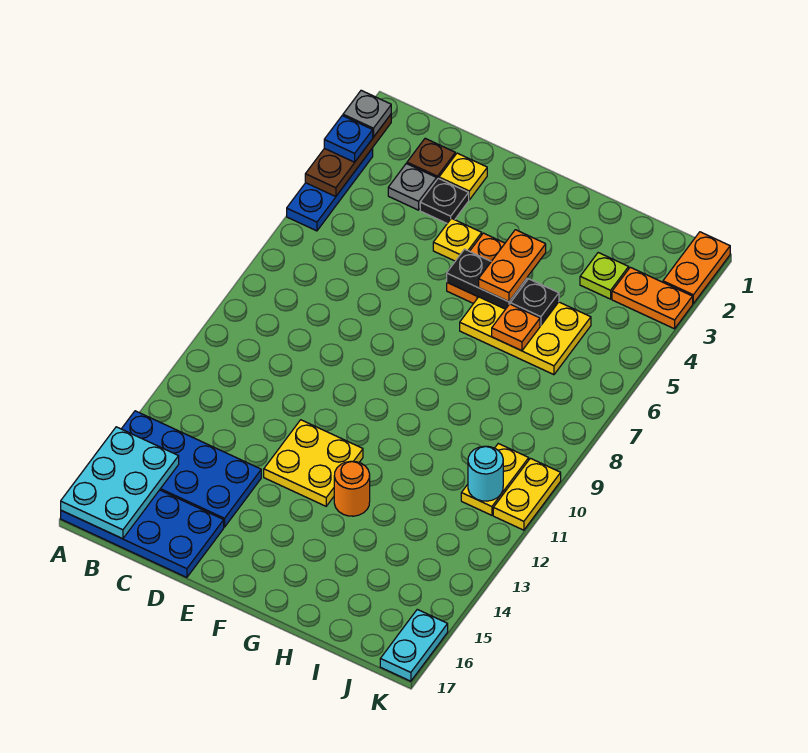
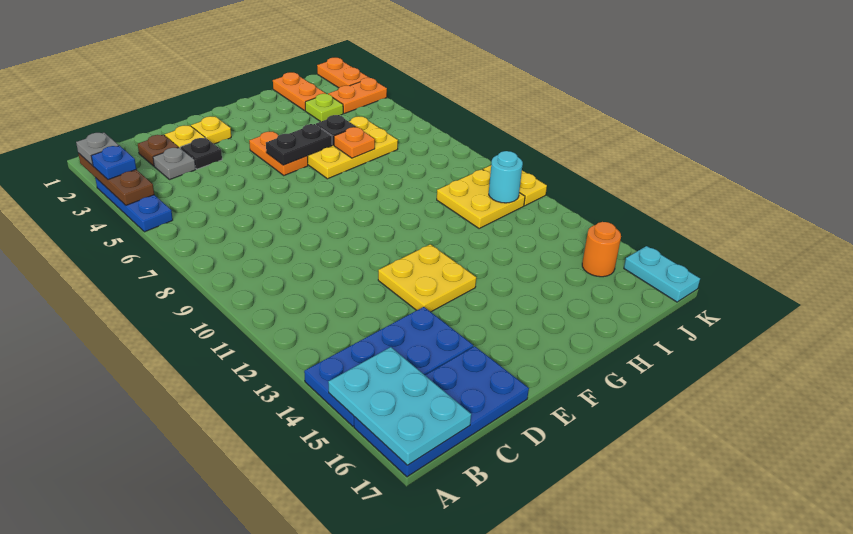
yellow 1x1 plate [433,218,482,261] -> yellow 1x1 plate moved to [191,116,231,144]
orange 1x2 plate [479,230,546,302] -> orange 1x2 plate moved to [273,72,326,111]
orange 1x1 round brick [334,461,370,516] -> orange 1x1 round brick moved to [582,222,621,277]
yellow 1x2 plate [461,444,529,515] -> yellow 2x2 plate [437,169,525,229]

